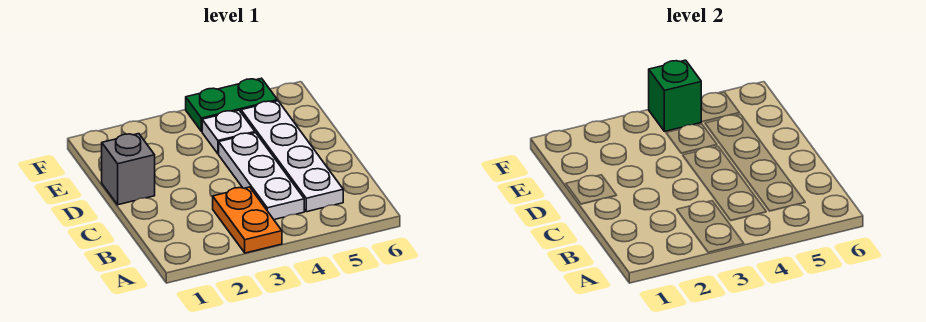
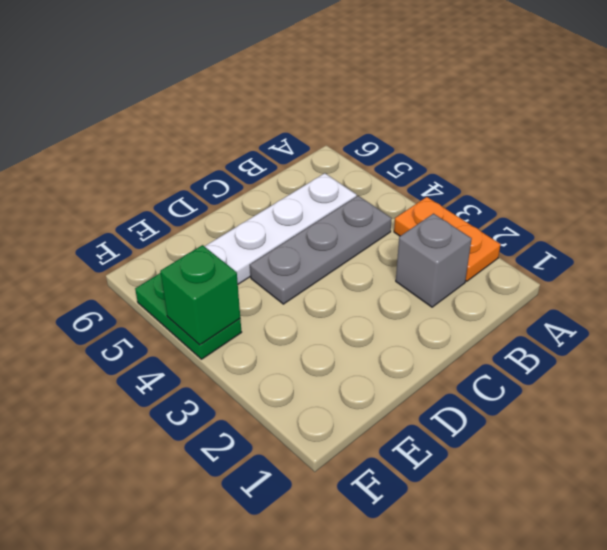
orange 1x2 plate [213,187,282,253] -> orange 1x2 plate turned to [394,197,501,281]
white 1x3 plate [219,133,304,220] -> grey 1x3 plate [250,196,392,304]
grey 1x1 brick [102,134,155,205] -> grey 1x1 brick moved to [396,214,472,307]
white 1x1 plate [202,110,255,154] -> none

